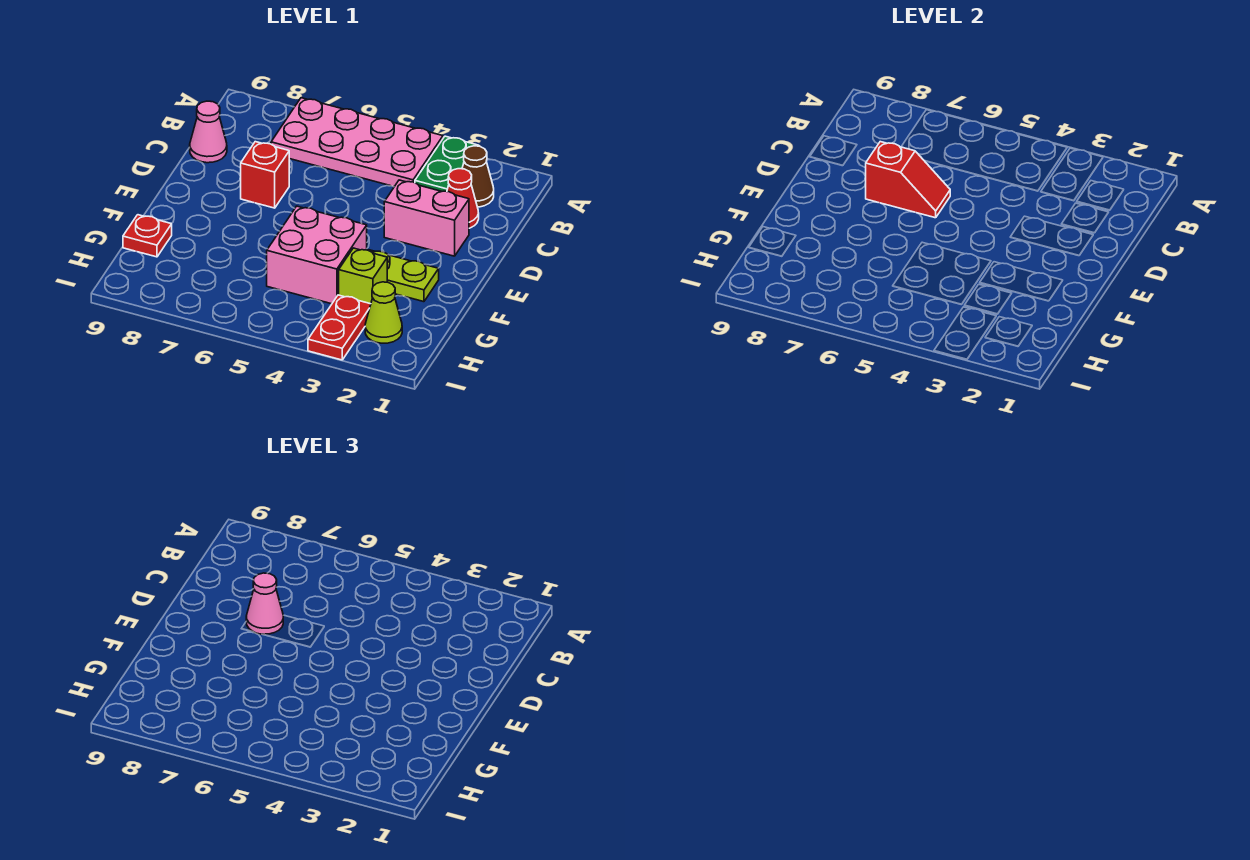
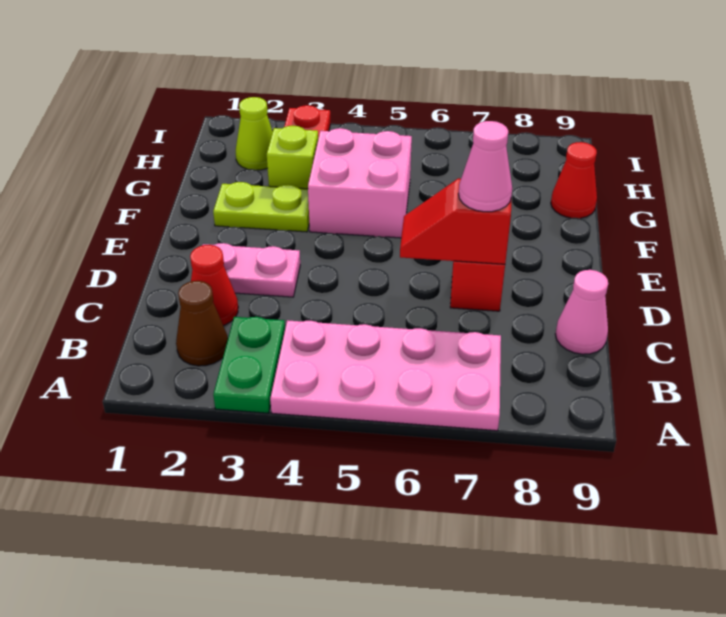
pink 1x2 brick [384,180,469,256] -> pink 1x2 plate [203,243,300,297]
red 1x1 plate [123,215,172,257] -> red 1x1 cone [551,142,597,218]

